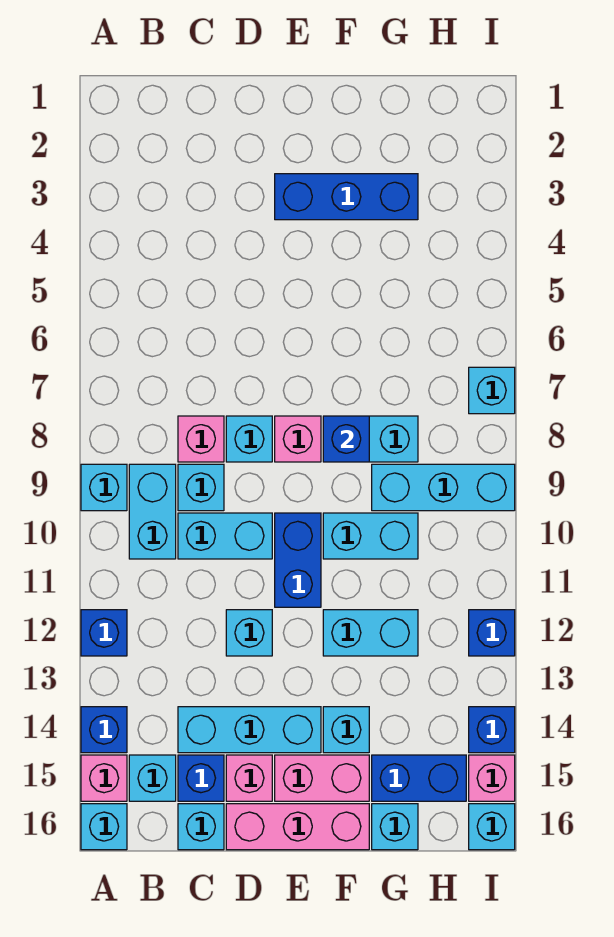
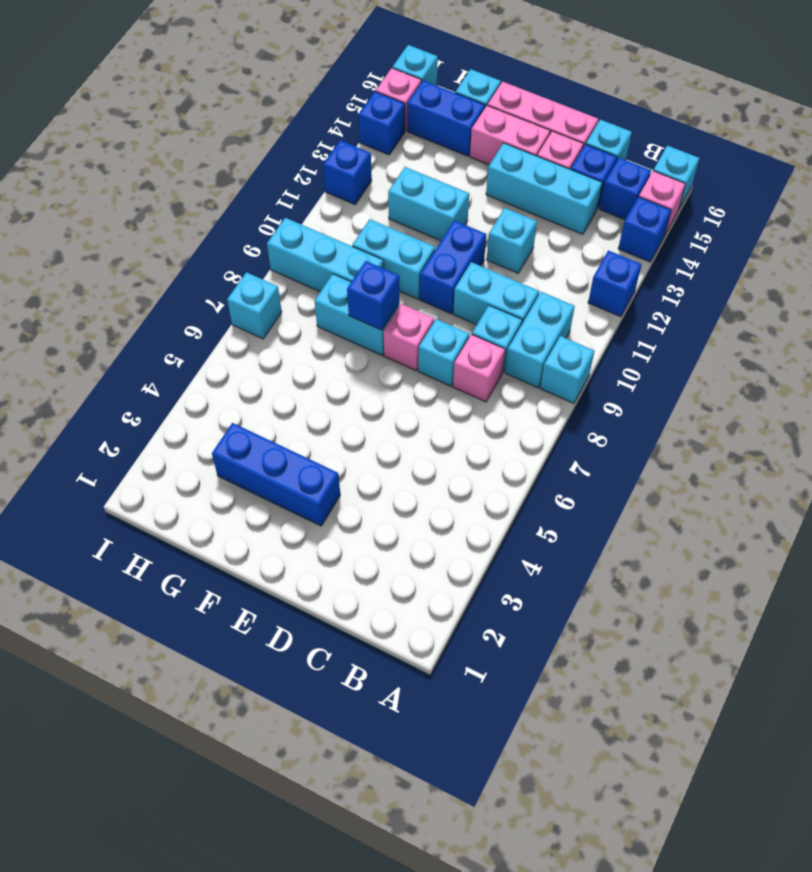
cyan 1x1 brick [129,755,176,801] -> blue 1x1 brick [600,158,651,220]
cyan 1x1 brick [323,707,369,753] -> none

